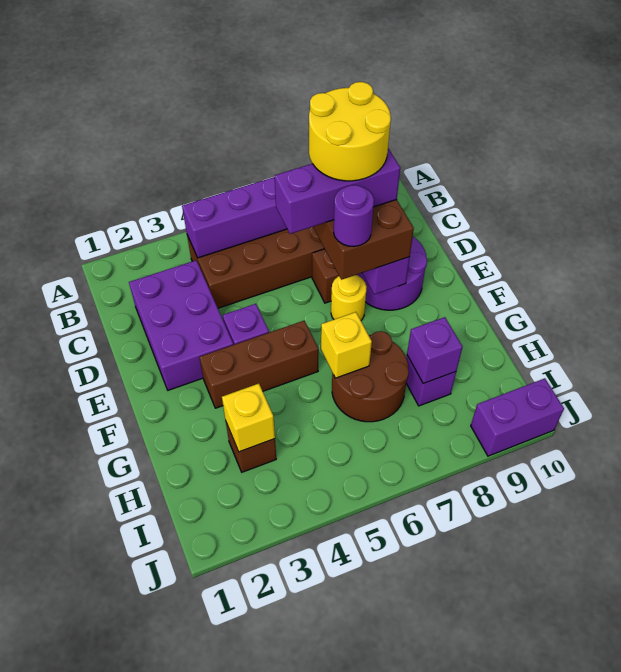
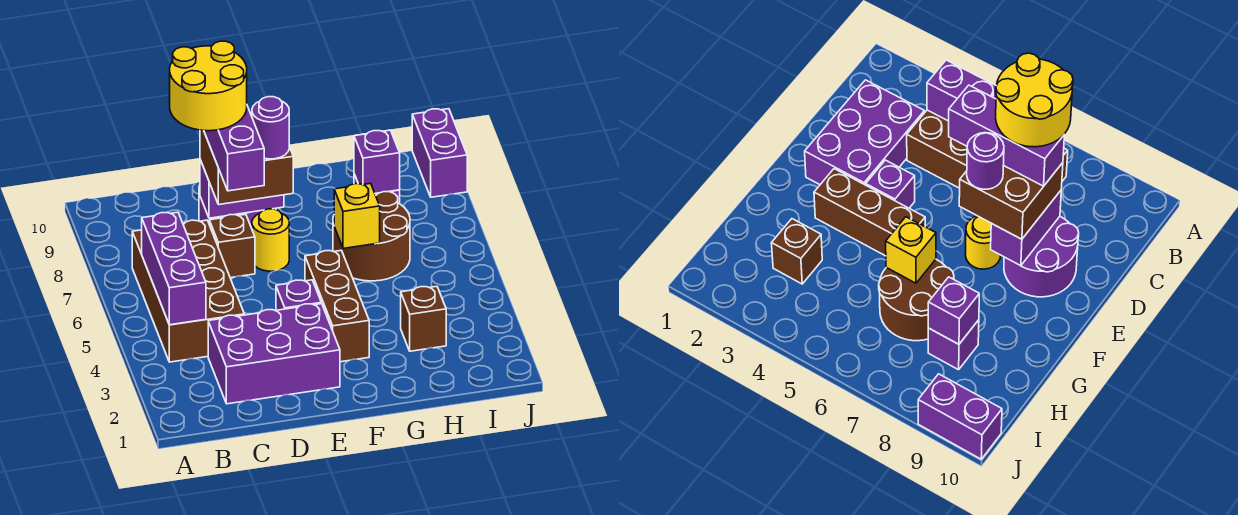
yellow 1x1 brick [222,384,275,452] -> none

